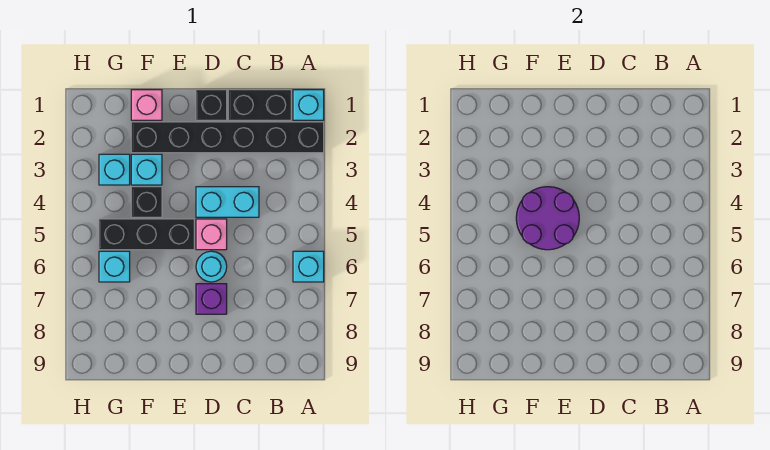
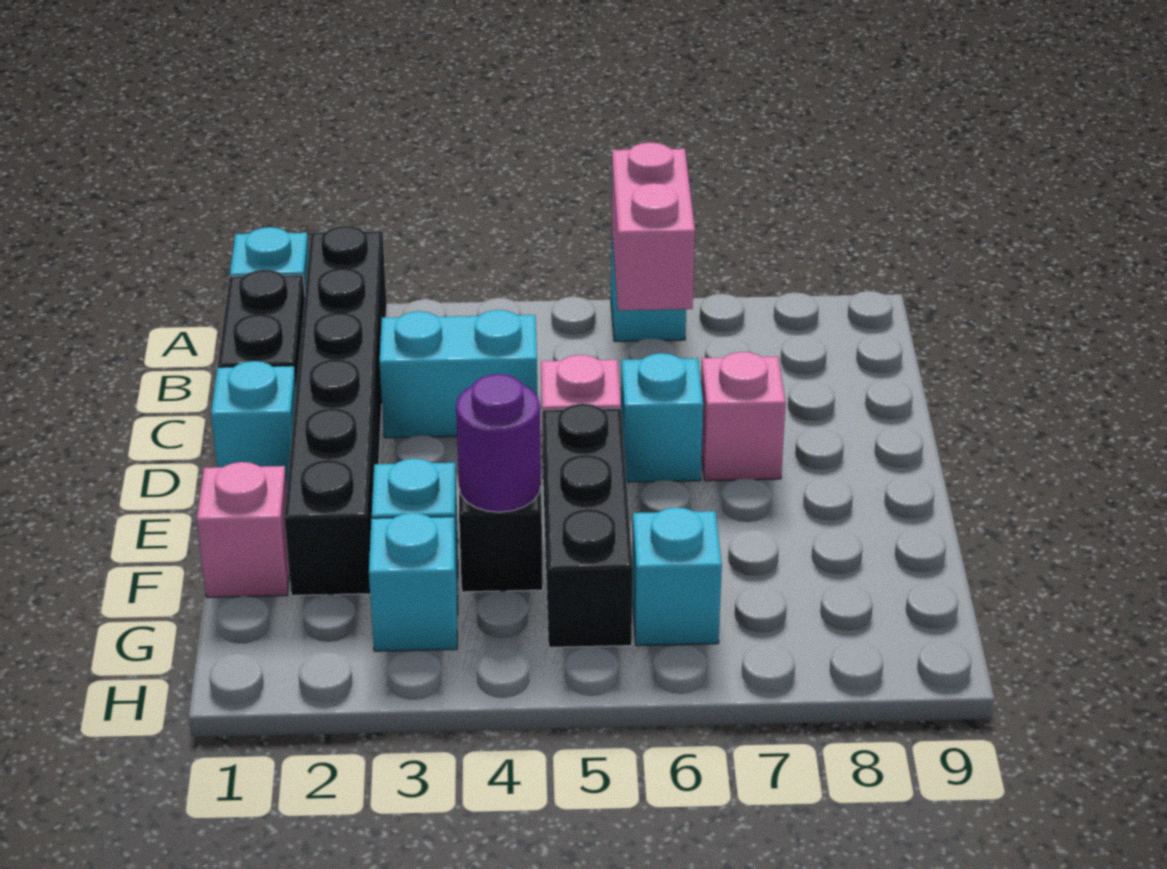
none -> pink 1x2 brick [612,142,695,310]
cyan 1x2 brick [196,187,259,217] -> cyan 1x2 brick turned to [380,310,537,438]
black 1x1 brick [196,90,227,120] -> cyan 1x1 brick [211,361,296,483]
cyan 1x1 round brick [196,251,227,282] -> cyan 1x1 brick [621,353,703,482]
purple 1x1 brick [196,284,227,314] -> pink 1x1 brick [701,352,786,481]
purple 2x2 round brick [516,187,579,250] -> purple 1x1 round brick [456,374,541,512]

